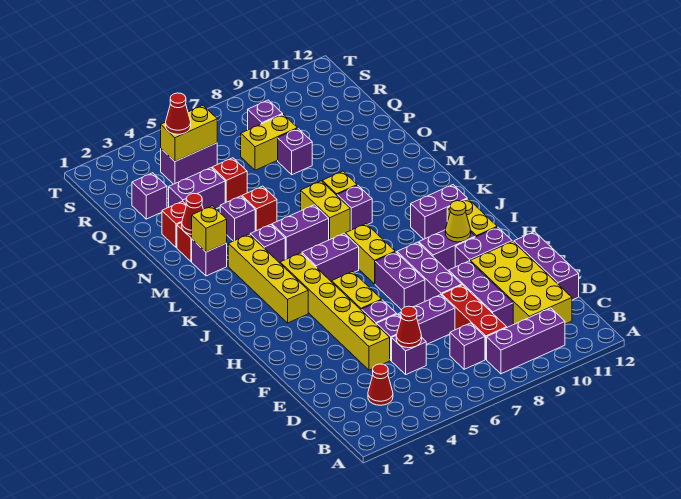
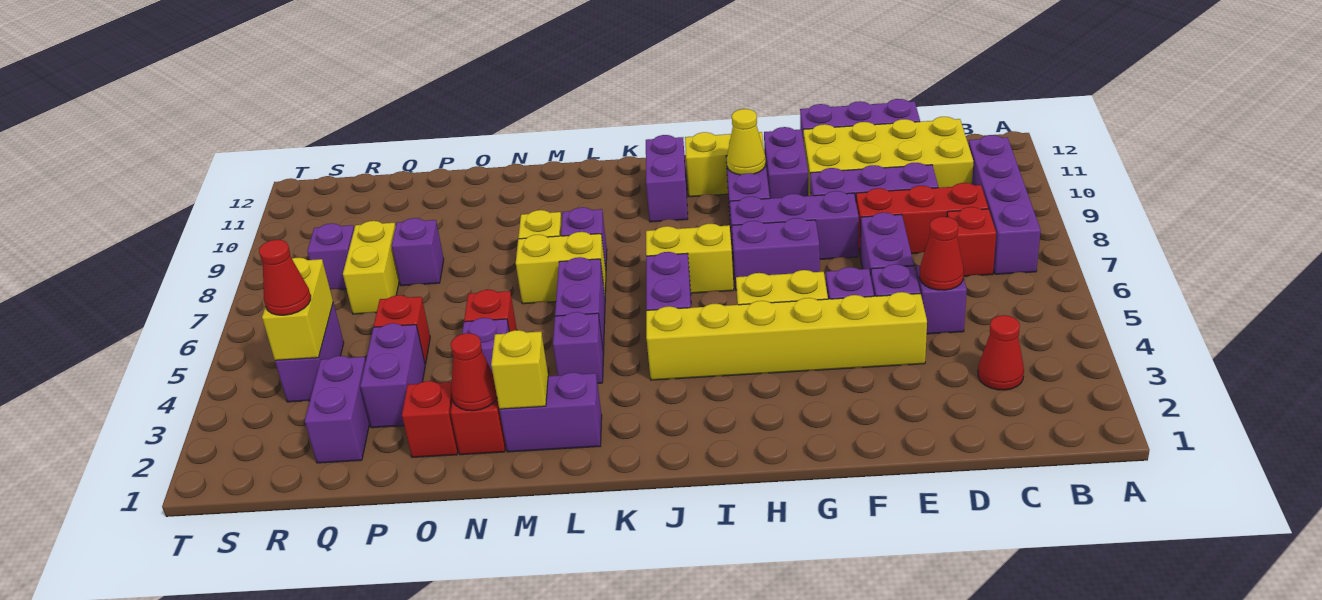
purple 1x3 brick [487,308,565,374] -> purple 1x4 brick [968,135,1041,274]
purple 1x1 brick [450,323,485,369] -> red 1x1 brick [947,207,996,276]
yellow 1x4 brick [228,234,308,323] -> none
purple 1x1 brick [192,239,227,276] -> purple 1x2 brick [499,372,602,452]
purple 1x1 brick [132,173,167,219] -> purple 1x2 brick [305,356,370,463]

